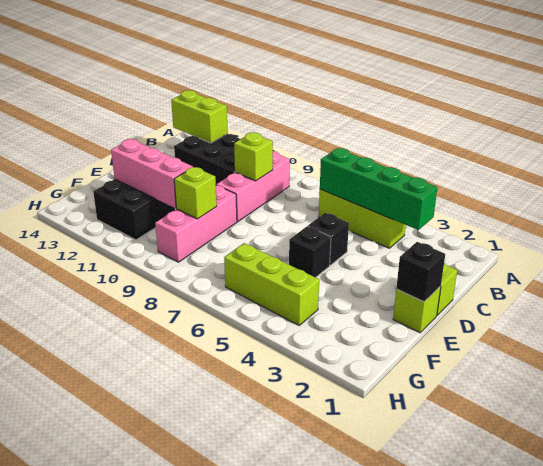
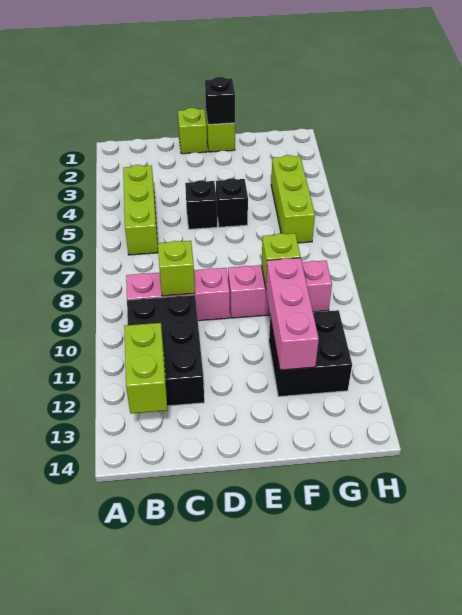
green 1x4 brick [320,148,437,230] -> none

